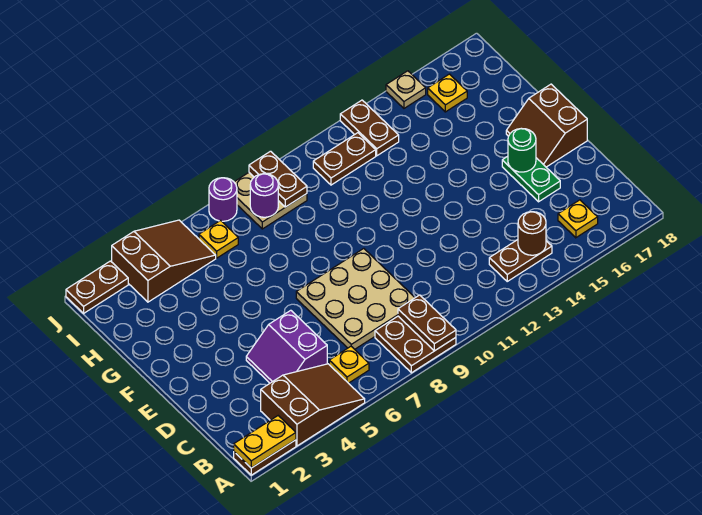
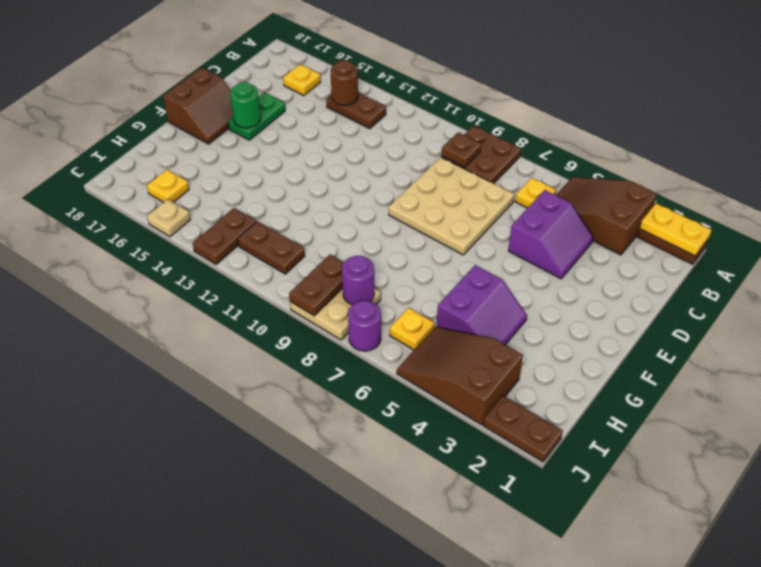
brown 1x2 plate [398,295,456,351] -> brown 1x1 plate [441,133,481,167]
none -> purple 2x2 slope [437,265,527,345]

